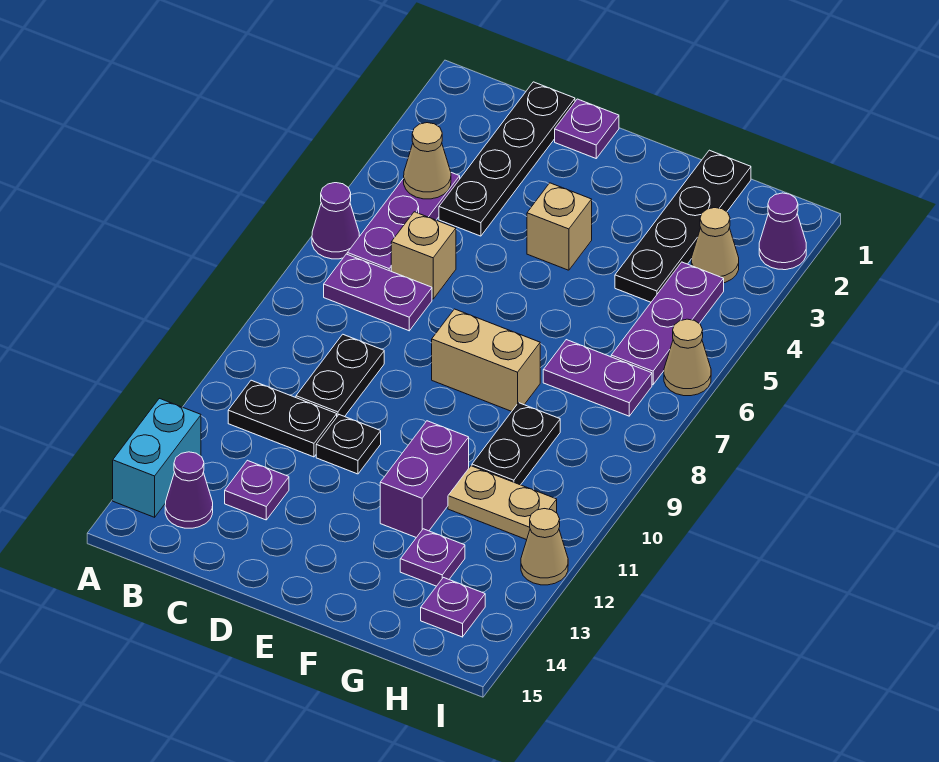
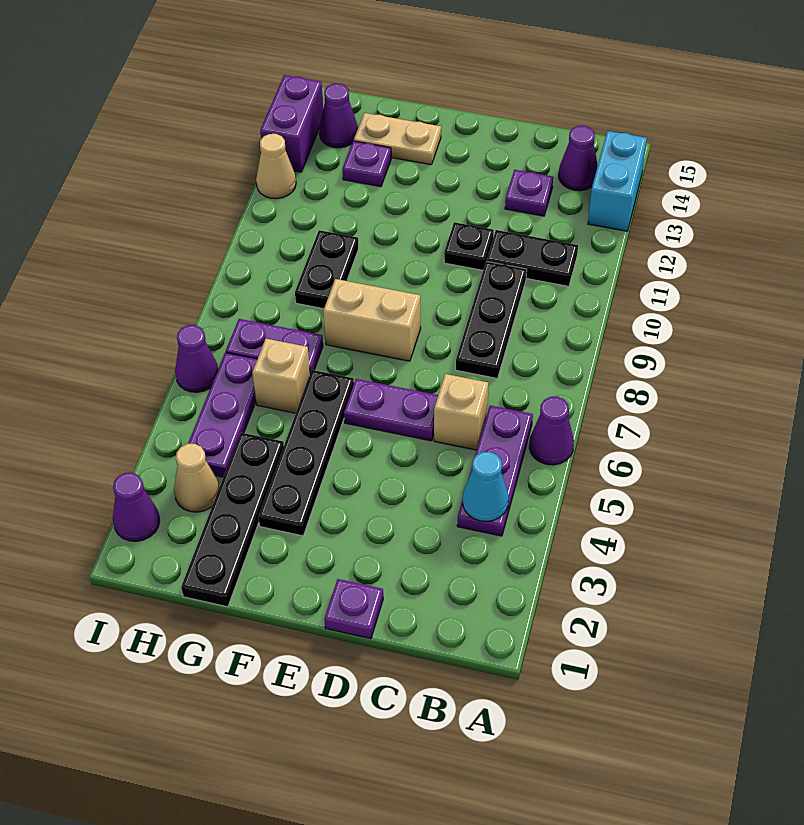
tan 1x1 cone [404,123,451,199] -> cyan 1x1 cone [462,452,509,521]
purple 1x2 plate [324,254,432,331] -> purple 1x2 plate moved to [344,379,438,441]
black 1x4 plate [439,82,575,236] -> black 1x4 plate moved to [258,370,354,536]
black 1x2 plate [296,334,384,417] -> black 1x3 plate [456,261,527,378]
tan 1x1 brick [527,183,592,270] -> tan 1x1 brick moved to [252,339,310,413]
purple 1x2 brick [380,421,469,538] -> purple 1x2 brick moved to [260,75,323,172]
tan 1x2 plate [448,466,557,540] -> tan 1x2 plate moved to [354,113,441,165]
purple 1x1 plate [421,578,485,637] -> purple 1x1 cone [319,84,358,148]
tan 1x1 cone [664,319,711,396] -> purple 1x1 cone [175,325,218,392]

